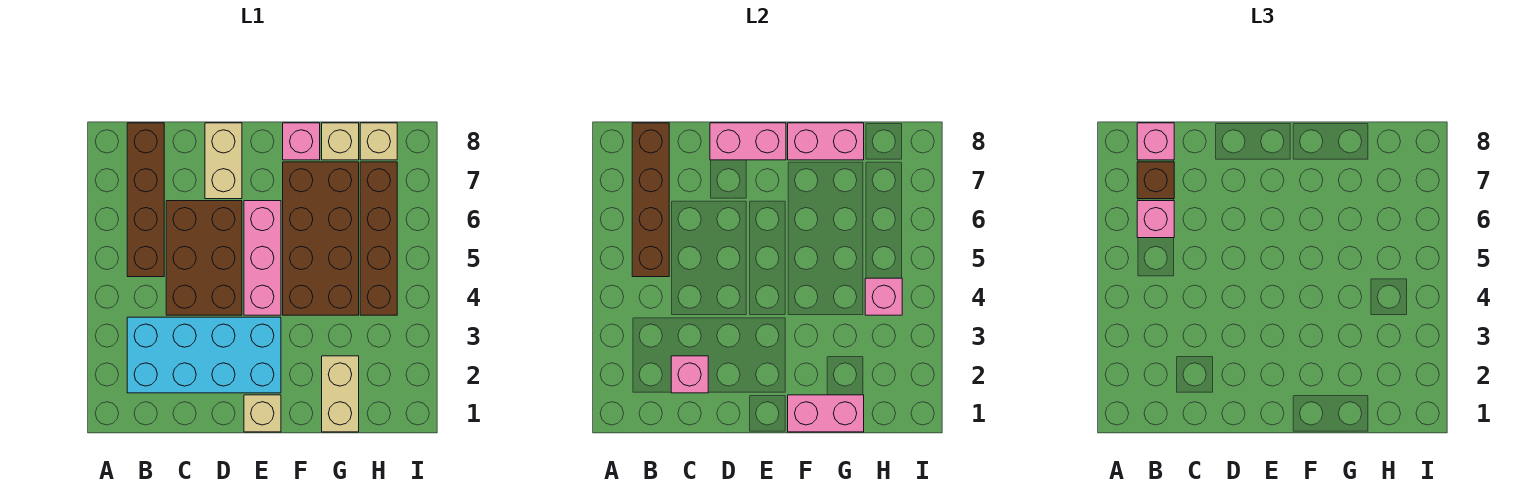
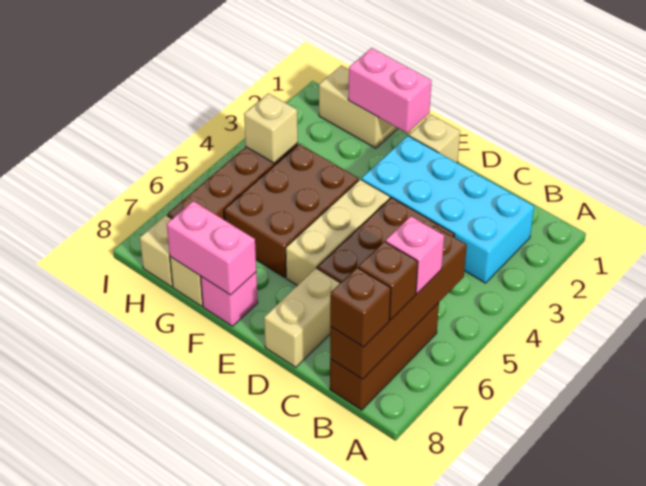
brown 1x4 brick [127,123,164,277] -> brown 1x3 brick [330,303,439,410]
pink 1x1 brick [1137,123,1174,160] -> brown 1x1 brick [330,268,391,347]
pink 1x1 brick [671,356,708,393] -> none
pink 1x2 brick [710,123,786,160] -> none
pink 1x3 brick [244,201,281,315] -> tan 1x3 brick [286,179,390,286]
brown 2x4 brick [283,162,359,315] -> brown 2x3 brick [224,144,359,278]
tan 1x2 brick [322,356,359,432] -> tan 1x2 brick turned to [319,65,398,148]
pink 1x1 brick [865,278,902,315] -> tan 1x1 brick [244,93,298,163]

